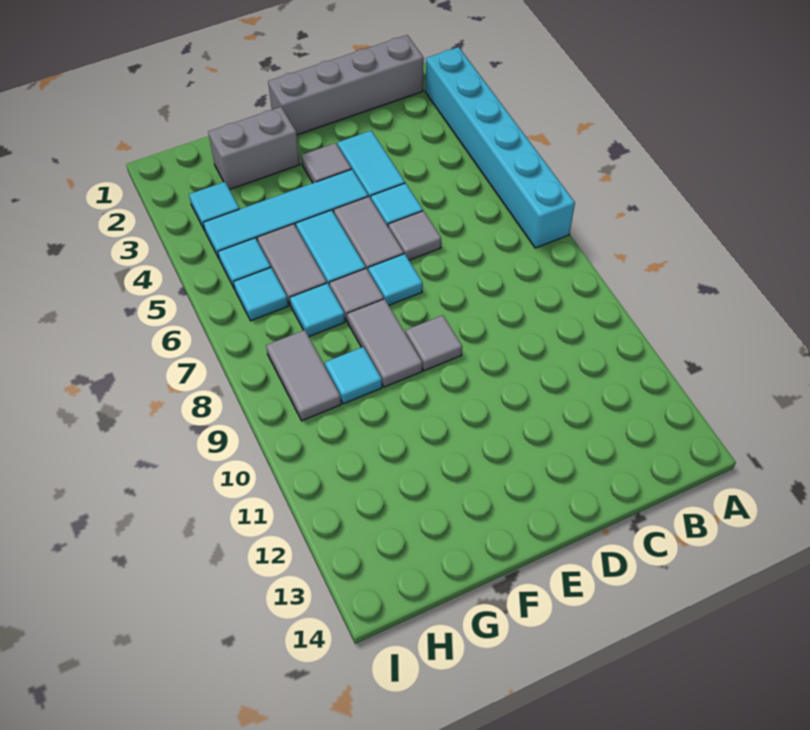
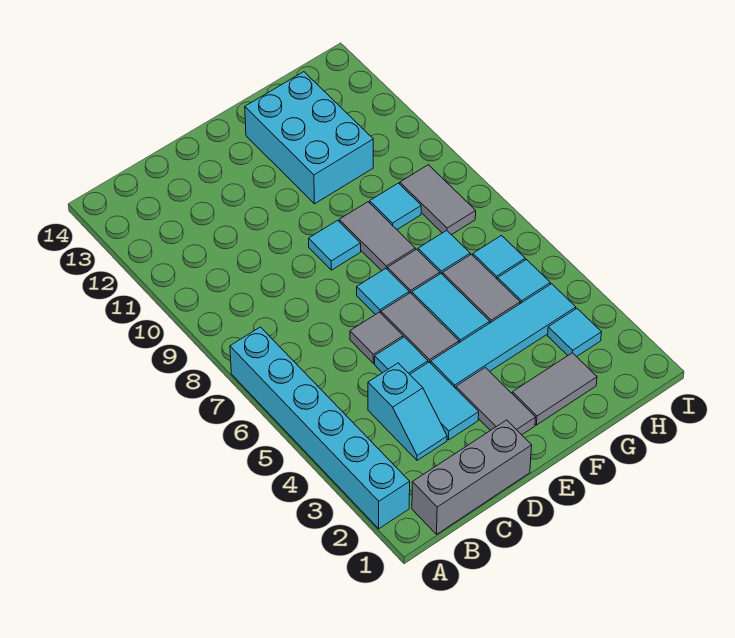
grey 1x4 brick [268,35,424,135] -> grey 1x3 brick [412,420,532,534]
none -> cyan 1x2 slope [368,363,447,460]
grey 1x1 tile [301,143,351,183] -> grey 1x2 tile [456,367,536,435]
grey 1x1 tile [406,315,462,371] -> cyan 1x1 tile [309,220,361,270]
grey 1x2 brick [208,107,300,190] -> grey 1x2 tile [512,353,597,425]
none -> cyan 2x3 brick [245,72,373,204]

